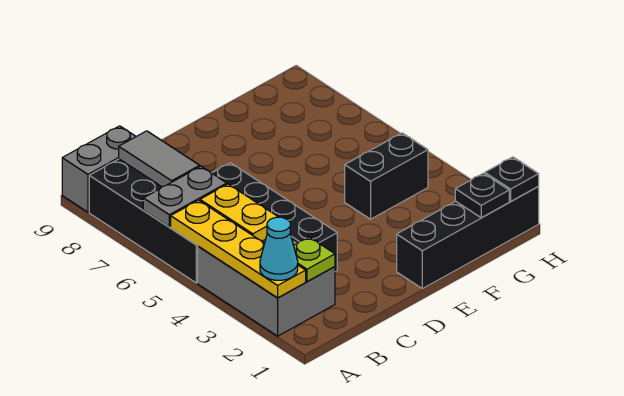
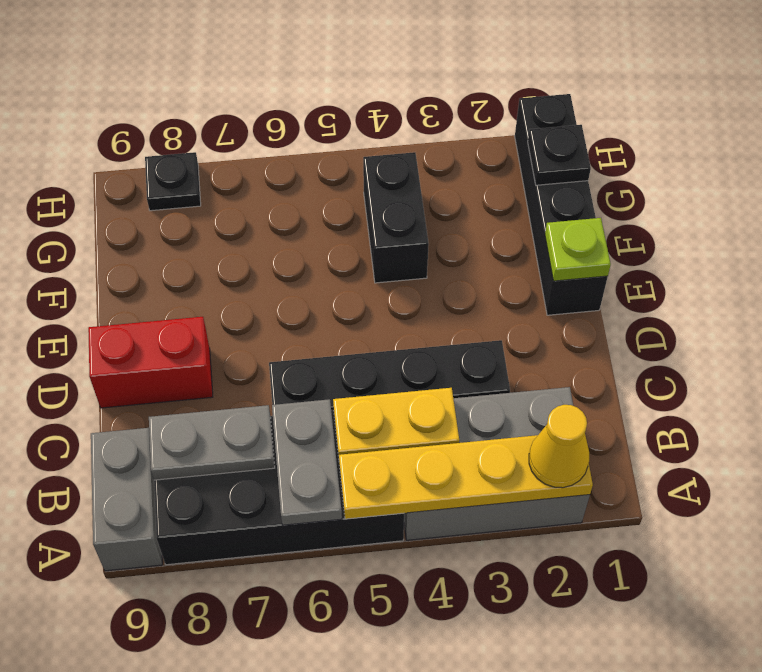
cyan 1x1 cone [260,217,298,280] -> yellow 1x1 cone [529,405,589,488]
lime 1x1 plate [294,237,335,281] -> lime 1x1 plate moved to [545,218,611,281]
grey 1x2 tile [119,131,200,187] -> grey 1x2 plate [149,405,275,480]
none -> red 1x2 brick [88,317,213,408]
black 1x1 plate [485,157,539,201] -> black 1x1 plate moved to [145,152,201,211]

